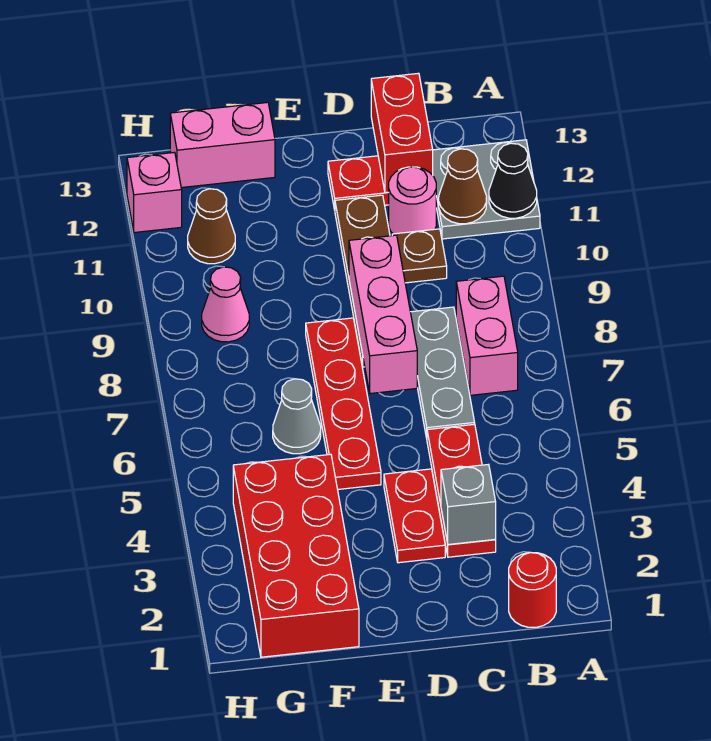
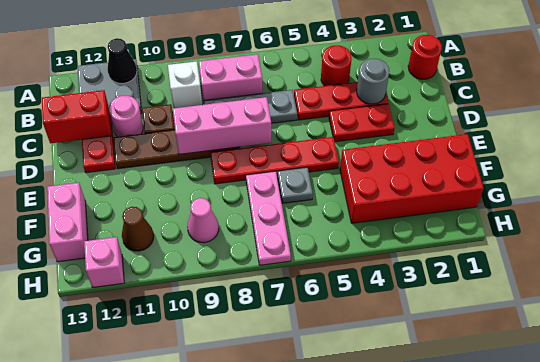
none -> red 1x1 round brick [321,45,352,86]
none -> white 1x1 brick [168,61,202,108]
brown 1x1 cone [439,149,487,224] -> none
grey 1x1 brick [441,464,496,545] -> grey 1x1 round brick [357,59,389,104]
grey 1x1 cone [273,379,321,454] -> grey 1x1 plate [278,167,313,203]
none -> pink 1x3 plate [246,171,291,265]

